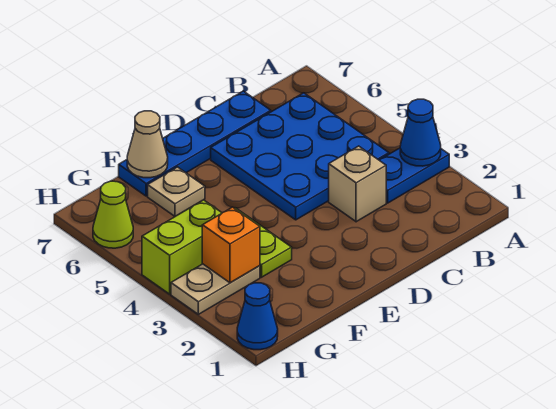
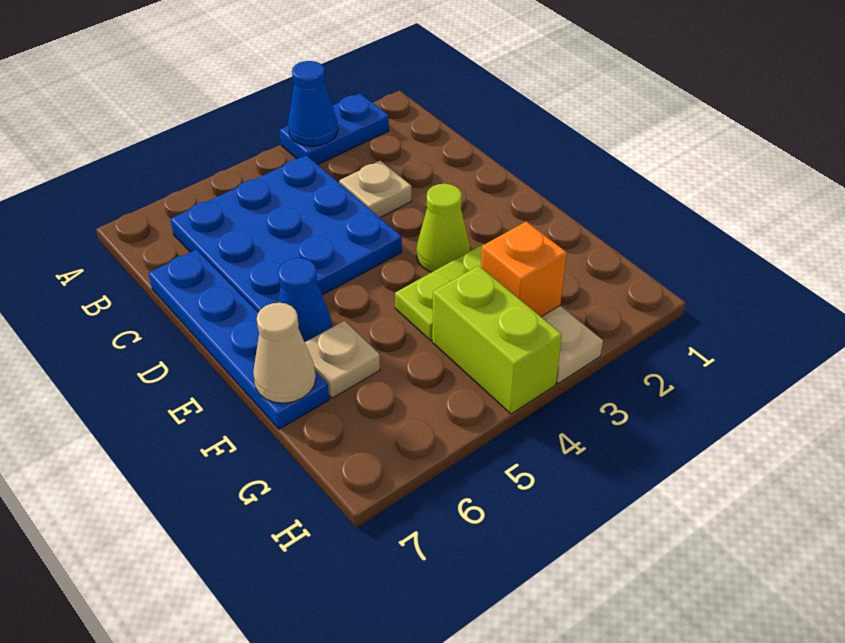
blue 1x2 plate [379,148,449,203] -> blue 1x2 plate turned to [280,93,389,165]
tan 1x1 brick [329,146,386,222] -> tan 1x1 plate [339,161,411,217]
blue 1x1 cone [237,283,278,350] -> blue 1x1 cone moved to [278,258,332,342]
lime 1x1 cone [93,181,133,248] -> lime 1x1 cone moved to [416,184,470,272]

